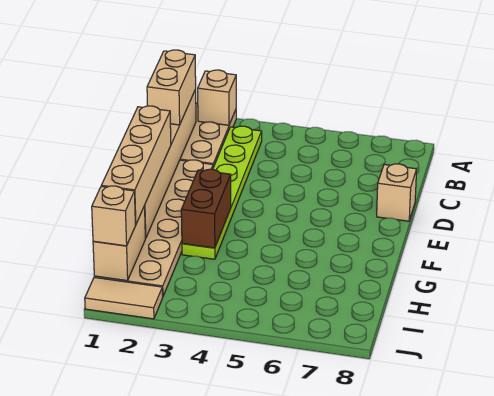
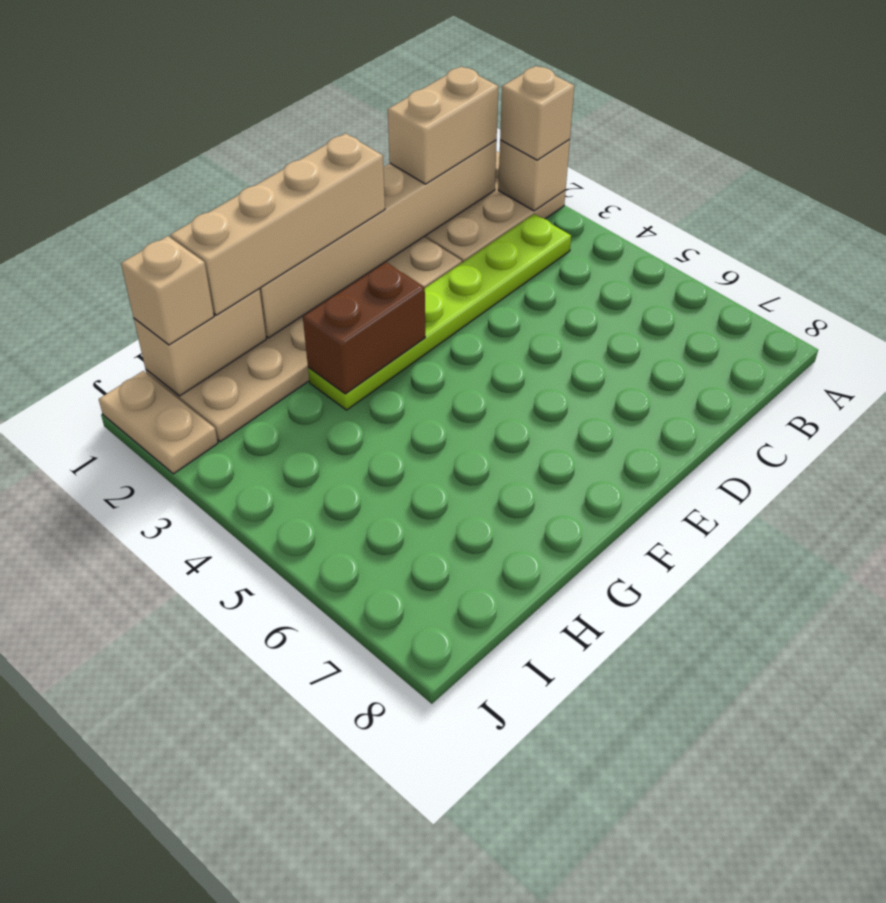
tan 1x1 brick [377,164,417,221] -> tan 1x1 brick moved to [500,66,574,160]
tan 1x2 tile [85,277,163,319] -> tan 1x2 plate [99,371,218,474]

